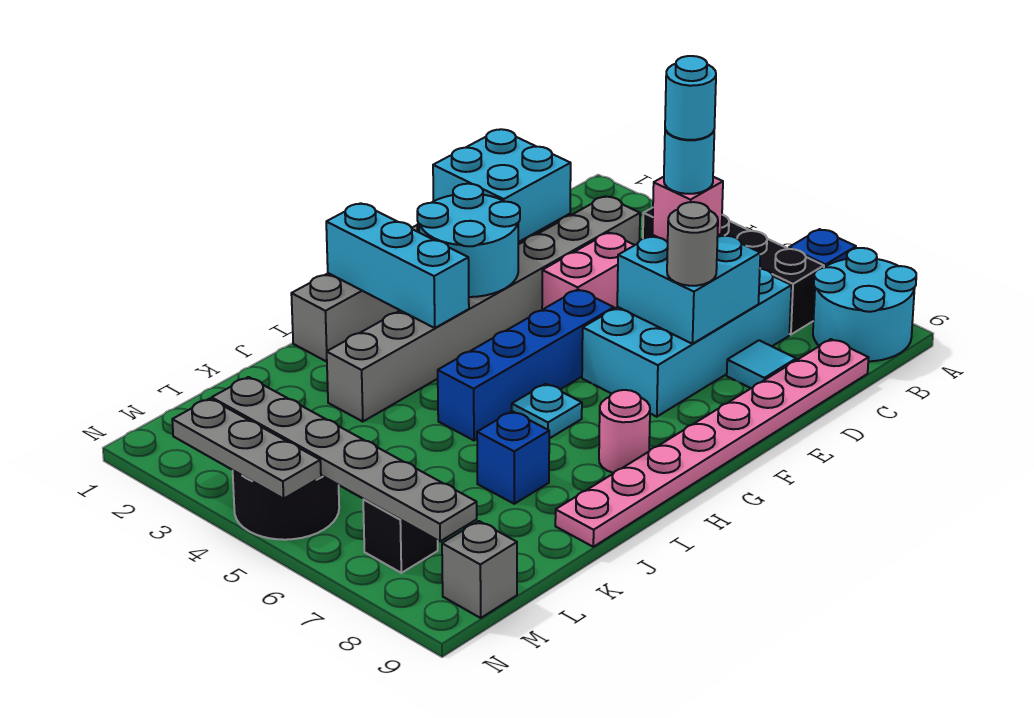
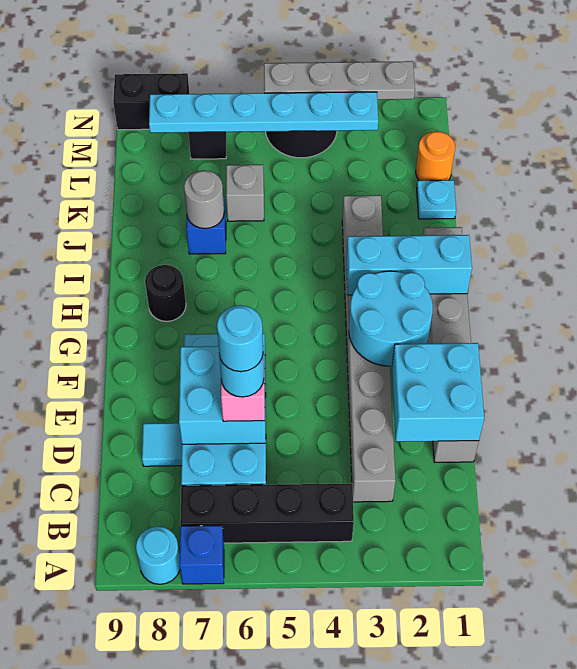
cyan 2x2 round brick [813,248,916,361] -> cyan 1x1 round brick [136,526,180,584]
pink 1x8 plate [555,339,869,547] -> none
pink 1x2 brick [542,233,634,310] -> none
grey 1x1 round brick [667,202,718,286] -> grey 1x1 round brick moved to [184,170,224,229]
blue 1x4 brick [438,290,614,440] -> none
cyan 1x1 plate [512,384,582,439] -> cyan 1x1 plate moved to [417,180,456,219]
pink 1x1 round brick [599,390,650,473] -> black 1x1 round brick [145,265,186,321]
none -> orange 1x1 round brick [416,131,455,181]
grey 1x6 plate [212,377,477,541] -> cyan 1x6 plate [149,92,378,133]
grey 1x1 brick [442,521,517,618] -> grey 1x1 brick moved to [226,165,264,221]
grey 1x3 plate [172,398,321,499] -> grey 1x4 plate [264,61,415,100]
none -> black 1x2 brick [113,73,190,130]

